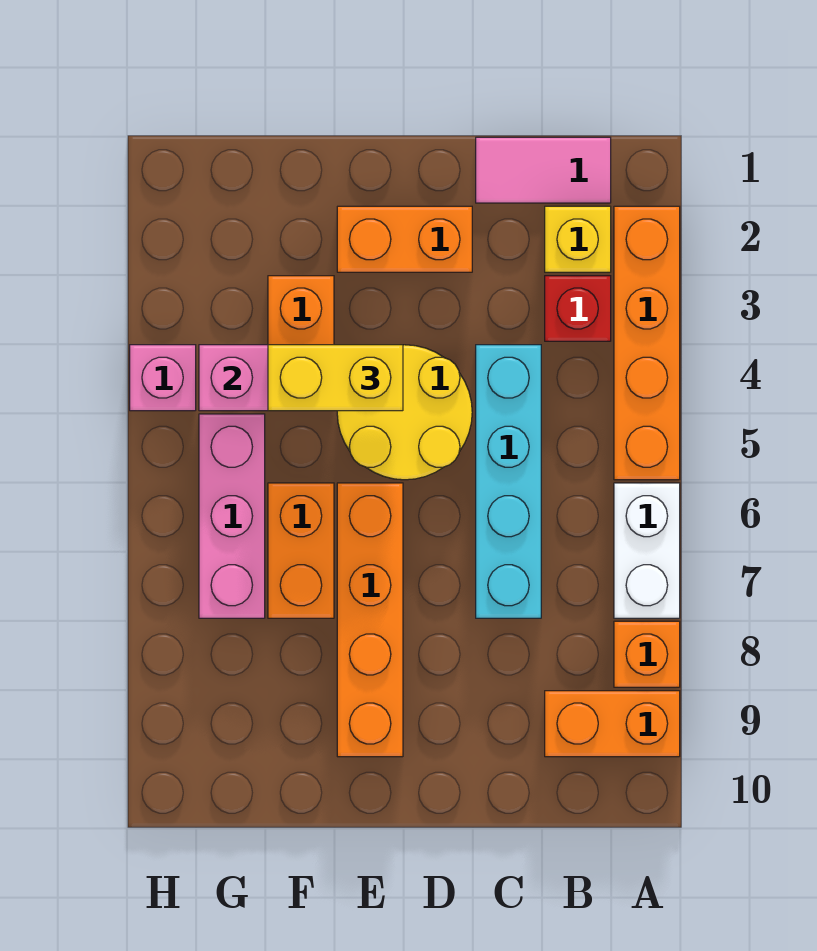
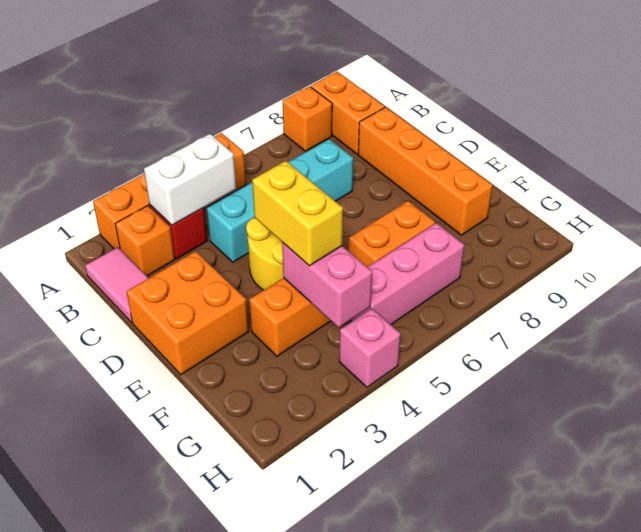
white 1x2 brick [614,483,680,618] -> white 1x2 brick moved to [144,134,236,225]
yellow 1x1 brick [545,206,611,272] -> orange 1x1 brick [115,206,175,276]
orange 1x2 brick [337,206,472,272] -> orange 2x2 brick [127,251,249,375]
orange 1x4 brick [337,483,403,757] -> orange 1x4 brick turned to [358,107,493,235]

